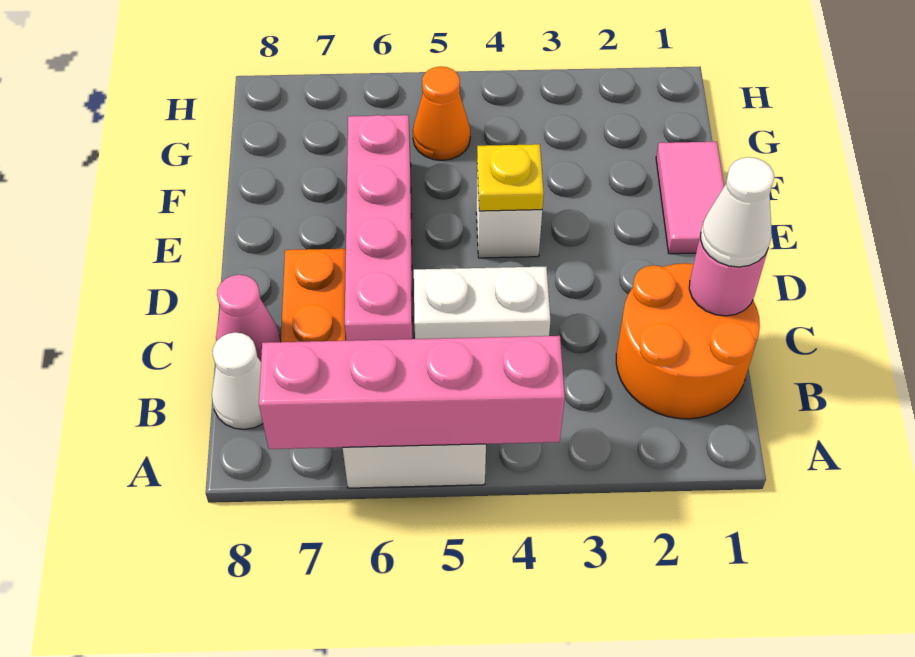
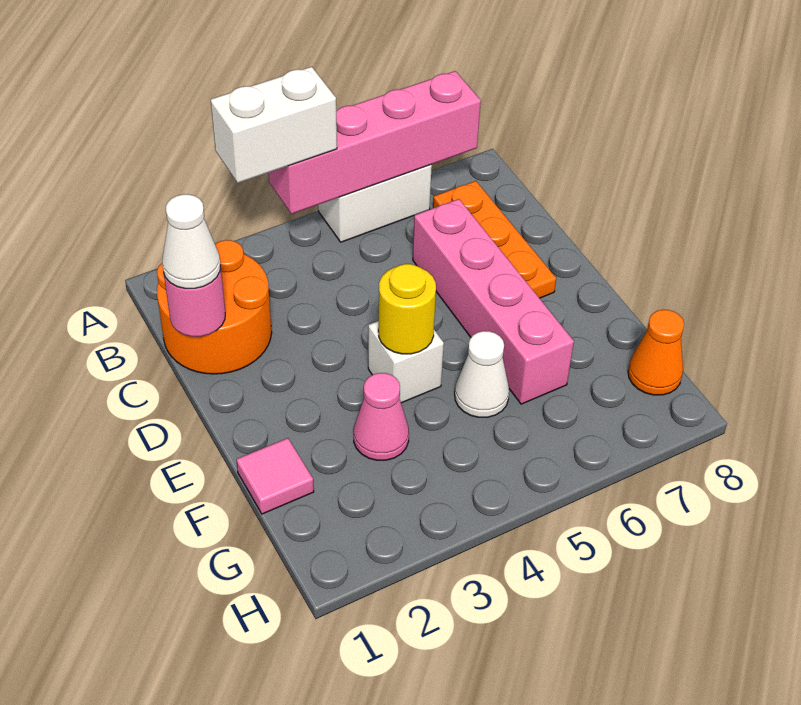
white 1x1 cone [212,332,263,429] -> white 1x1 cone moved to [455,331,509,417]
white 1x2 brick [414,267,550,339] -> white 1x2 brick moved to [211,67,337,183]
pink 1x1 cone [216,275,280,361] -> pink 1x1 cone moved to [354,373,409,460]
pink 1x2 tile [656,142,724,254] -> pink 1x1 tile [236,438,314,514]
yellow 1x1 plate [477,144,544,211] -> yellow 1x1 round brick [378,264,436,354]
orange 1x1 cone [413,67,470,160] -> orange 1x1 cone moved to [628,310,684,395]

